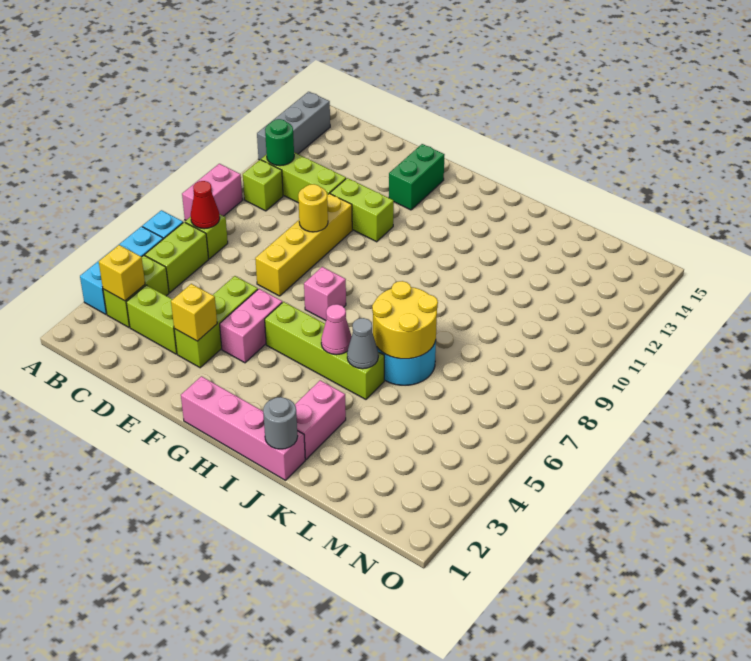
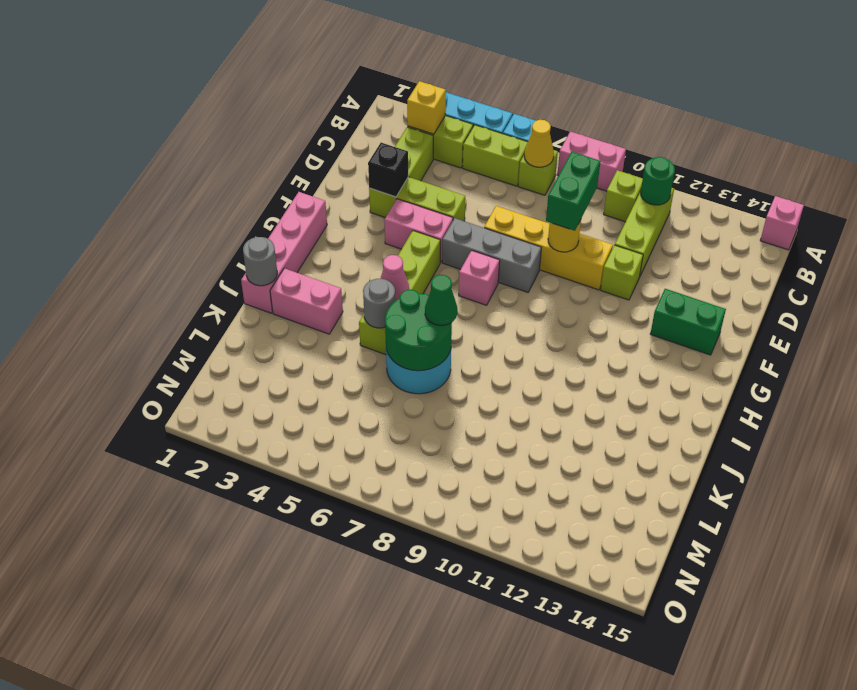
grey 1x3 brick [257,92,330,160] -> grey 1x3 brick moved to [442,218,541,292]
none -> pink 1x1 brick [760,196,804,250]
red 1x1 cone [191,181,220,229] -> yellow 1x1 cone [524,120,554,167]
none -> green 1x2 brick [546,152,601,231]
yellow 1x1 brick [171,284,217,341] -> black 1x1 brick [368,143,408,197]
lime 1x2 brick [330,178,394,242] -> lime 1x1 brick [601,245,643,300]
grey 1x1 cone [347,318,378,369] -> grey 1x1 round brick [363,279,395,328]
yellow 2x2 round brick [372,281,438,359] -> green 2x2 round brick [385,290,452,371]
none -> green 1x1 cone [425,275,457,326]

